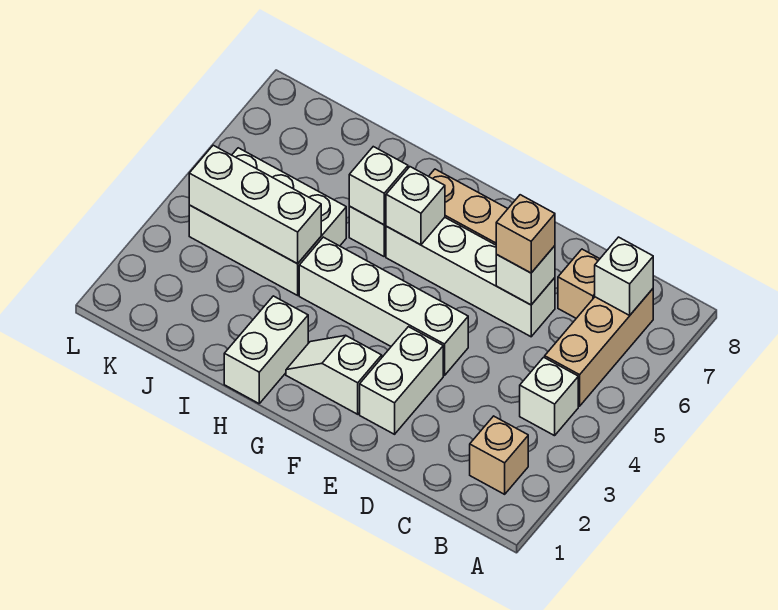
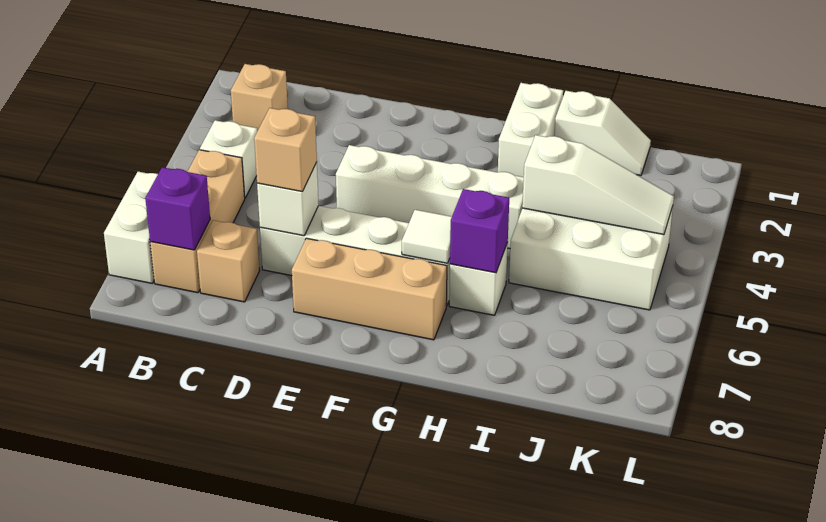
white 1x1 brick [595,237,653,315] -> purple 1x1 brick [145,167,210,250]
white 1x2 brick [360,327,443,434] -> white 1x2 brick moved to [104,172,158,283]
white 1x2 slope [286,336,382,414] -> white 1x2 slope moved to [555,91,651,175]
white 1x1 brick [386,167,445,245] -> white 1x1 tile [402,210,452,263]
white 1x1 brick [349,147,408,225] -> purple 1x1 brick [450,189,509,273]
white 1x3 brick [189,145,321,264] -> white 1x3 slope [522,135,674,235]

